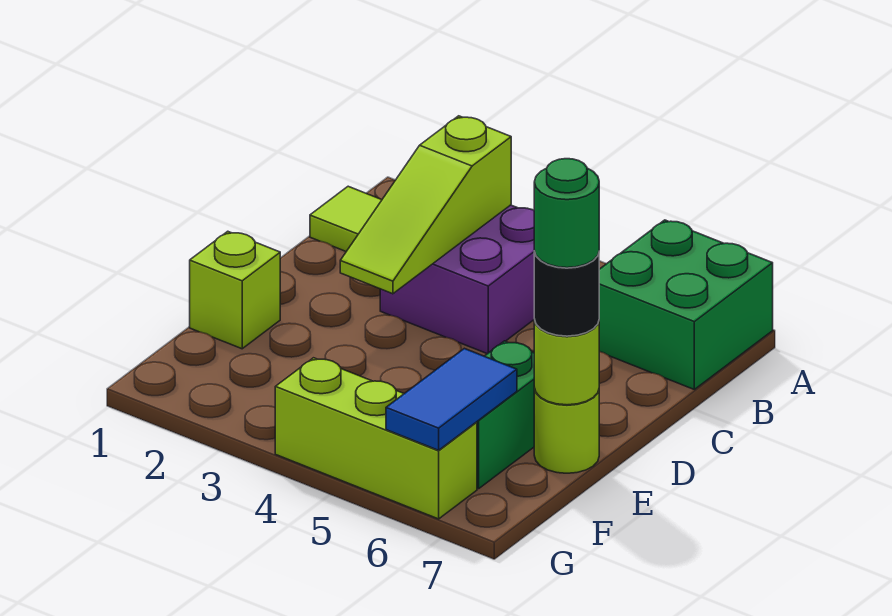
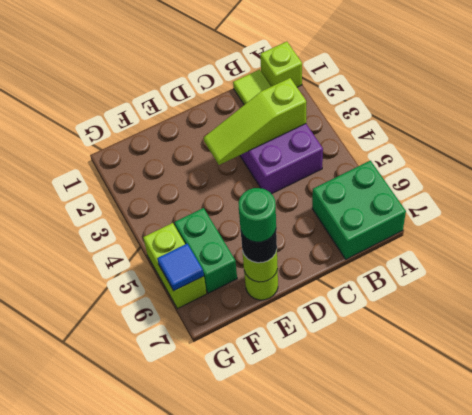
lime 1x1 brick [190,231,280,349] -> lime 1x1 brick moved to [260,42,302,87]
green 1x2 brick [477,341,534,489] -> green 1x2 brick turned to [174,208,237,293]
blue 1x2 tile [386,348,517,450] -> blue 1x1 tile [157,244,204,291]
lime 1x3 brick [275,358,477,519] -> lime 1x2 brick [143,223,207,309]

